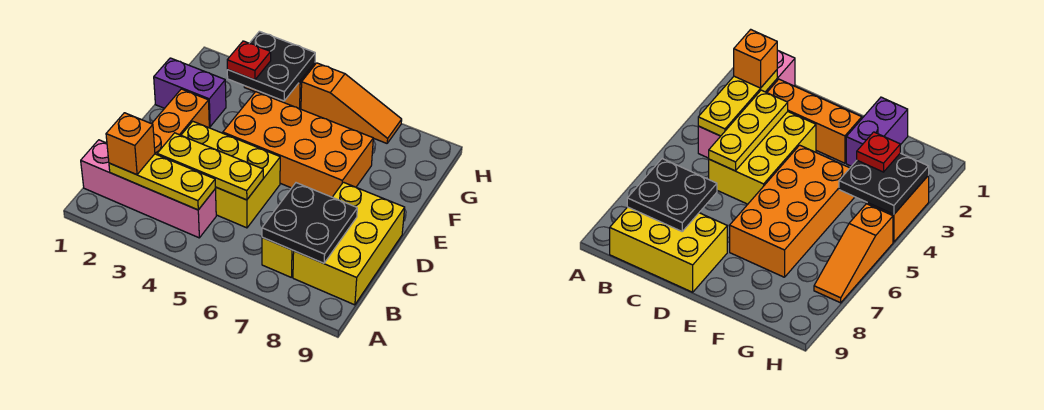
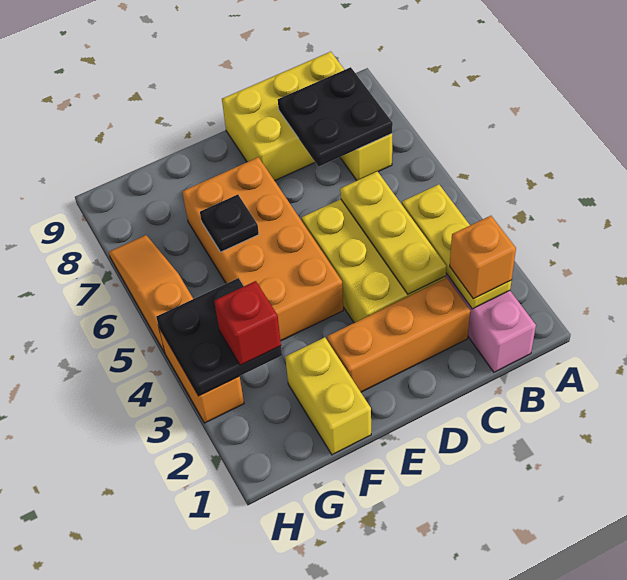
purple 1x2 brick [154,58,226,127] -> yellow 1x2 brick [285,337,371,455]
none -> black 1x1 plate [200,195,259,252]
red 1x1 plate [227,41,271,80] -> red 1x1 brick [214,281,281,365]

